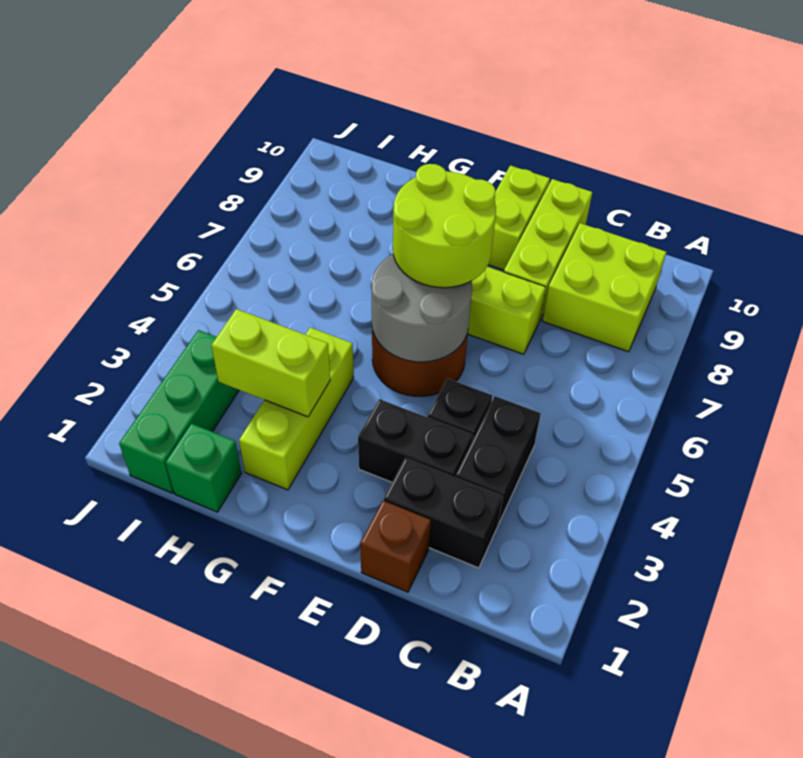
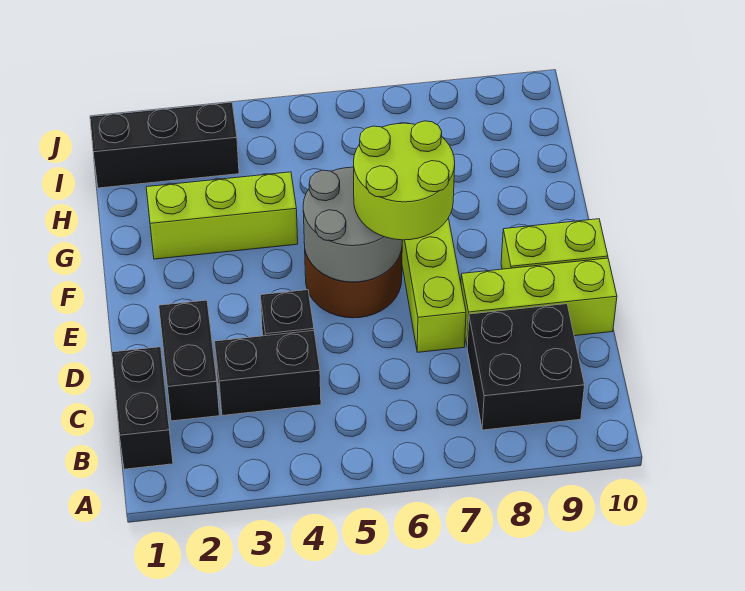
lime 2x2 brick [542,223,666,352] -> black 2x2 brick [467,304,585,430]
brown 1x1 brick [360,501,431,592] -> none
black 1x2 brick [358,399,473,482] -> black 1x2 brick moved to [112,347,173,469]
lime 1x2 brick [211,309,330,417] -> none
green 1x1 brick [165,423,242,512] -> none
green 1x3 brick [119,330,239,493] -> black 1x3 brick [90,102,239,188]

